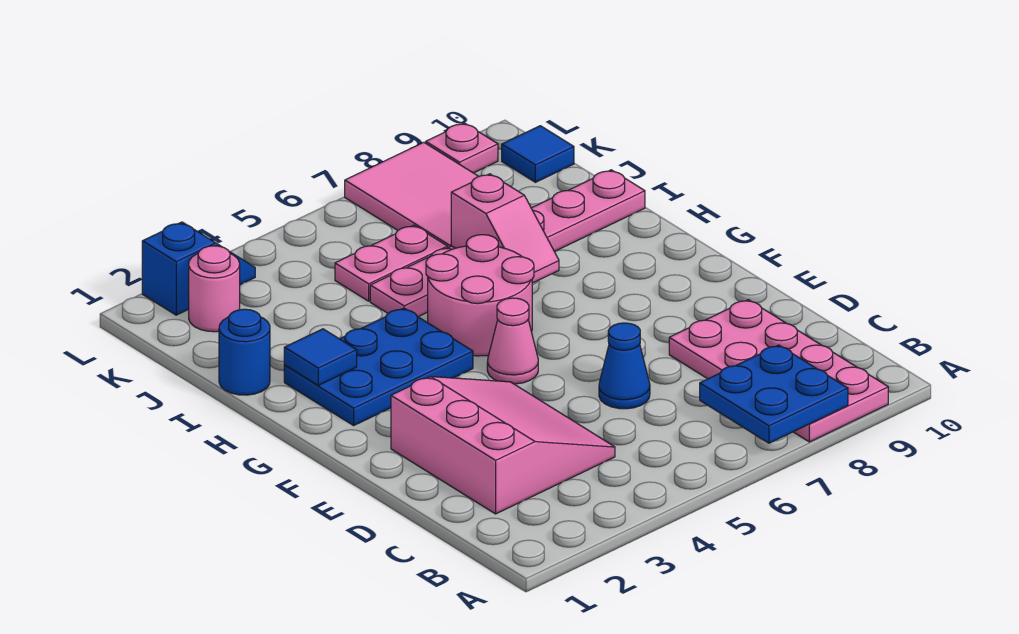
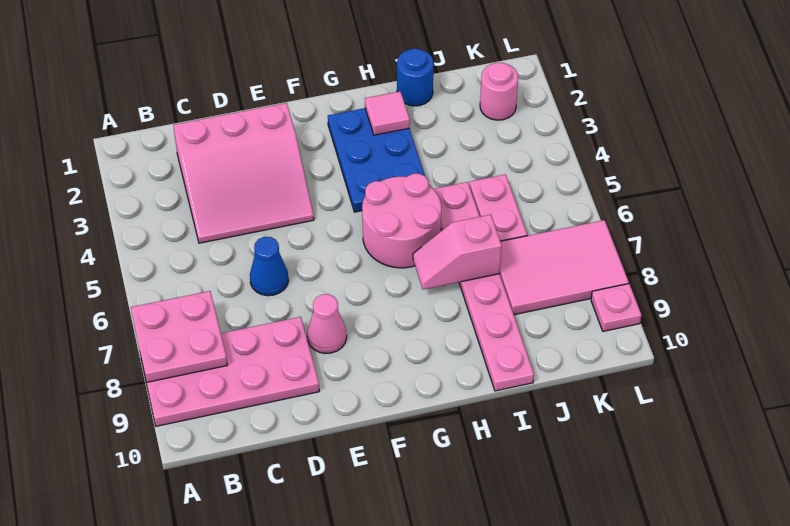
blue 2x2 plate [700,345,848,443] -> pink 2x2 plate [131,291,227,383]
pink 1x1 cone [487,298,538,384] -> pink 1x1 cone moved to [307,294,347,354]
blue 1x1 tile [284,329,357,385] -> pink 1x1 tile [365,91,410,135]
blue 1x1 tile [502,126,574,182] -> none
blue 1x2 slope [142,222,255,315] -> none

